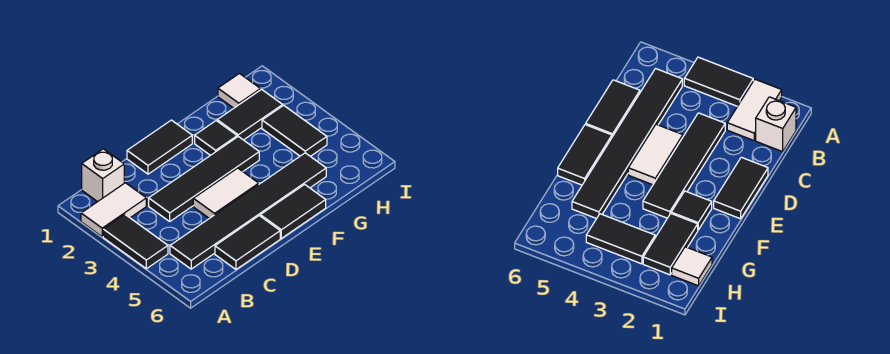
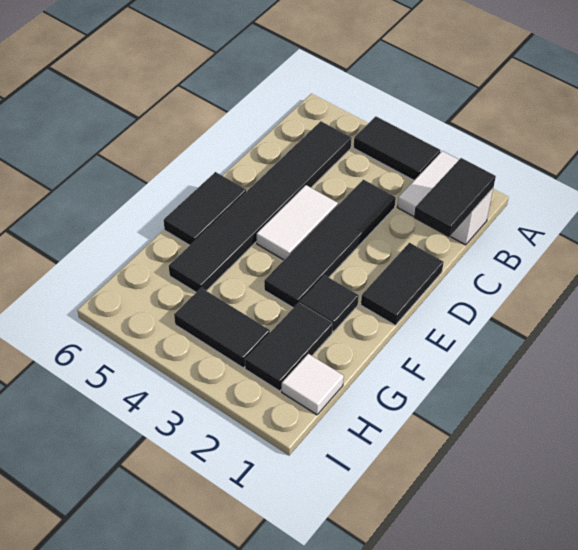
black 1x2 tile [215,216,280,269] -> black 1x2 tile moved to [414,158,496,237]

